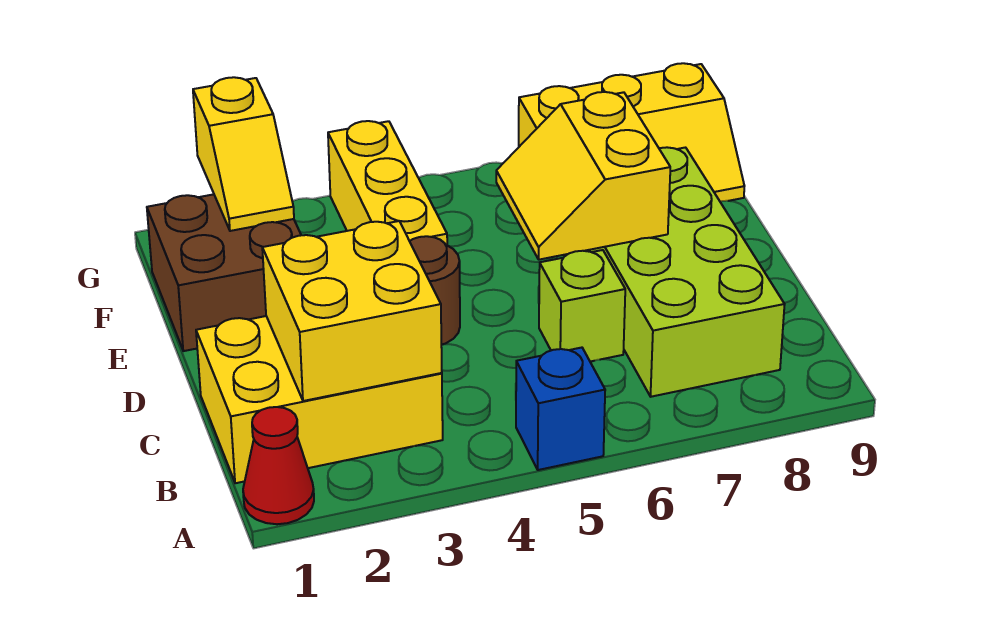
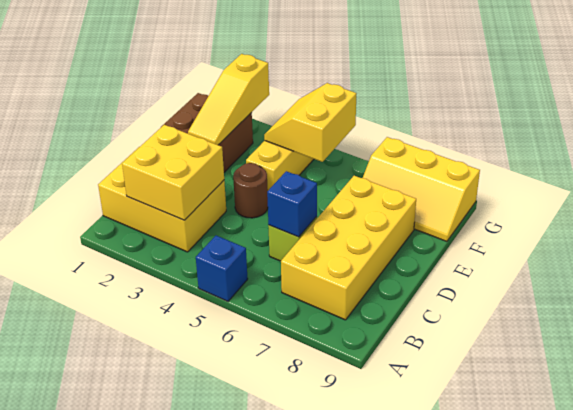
red 1x1 cone [243,407,314,524] -> none
lime 2x4 brick [586,147,785,397] -> yellow 2x4 brick [281,176,416,320]
none -> blue 1x1 brick [267,171,317,237]
yellow 2x2 slope [496,92,670,260] -> yellow 2x2 slope moved to [264,83,357,162]
yellow 1x2 slope [193,77,294,231] -> yellow 1x3 slope [188,54,269,145]

